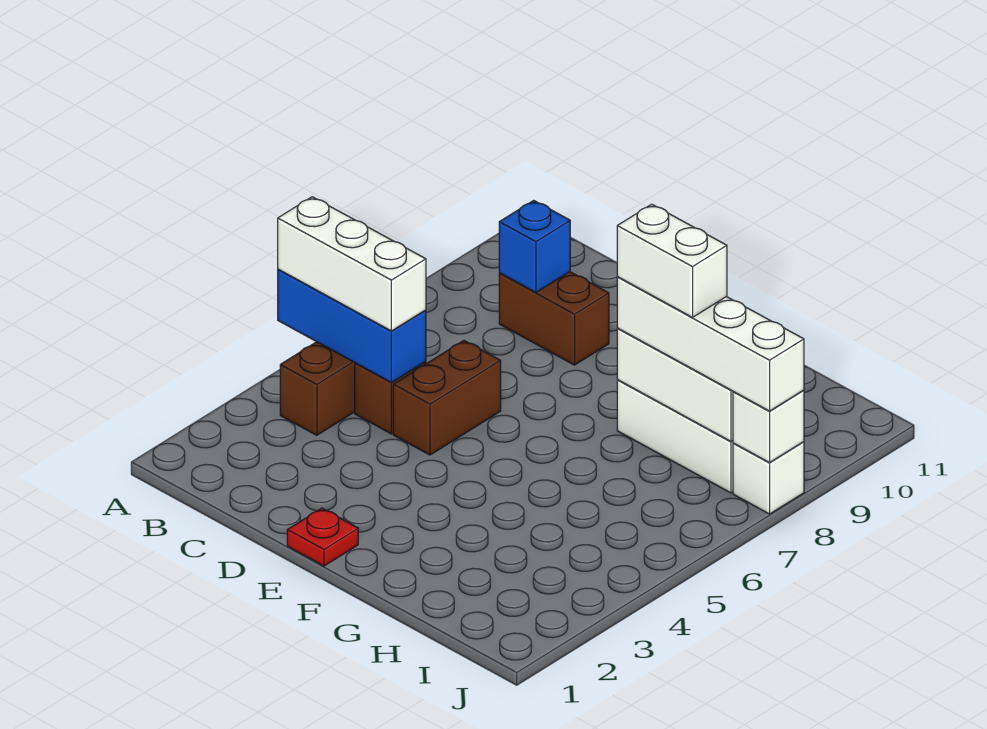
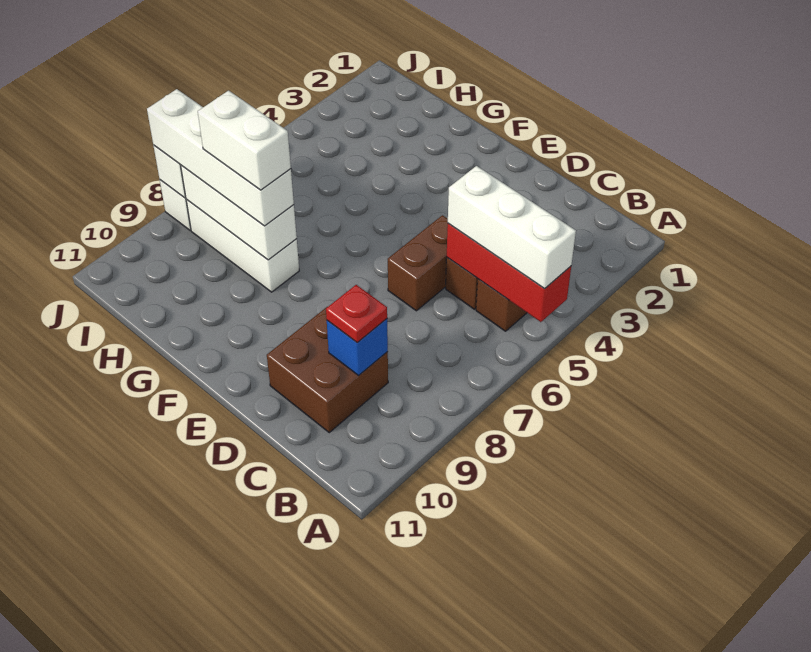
blue 1x3 brick [278,269,426,382] -> red 1x3 brick [447,224,571,322]
brown 1x2 brick [499,272,609,365] -> brown 2x2 brick [267,307,388,432]
red 1x1 plate [287,508,358,566] -> red 1x1 plate moved to [326,285,387,343]

